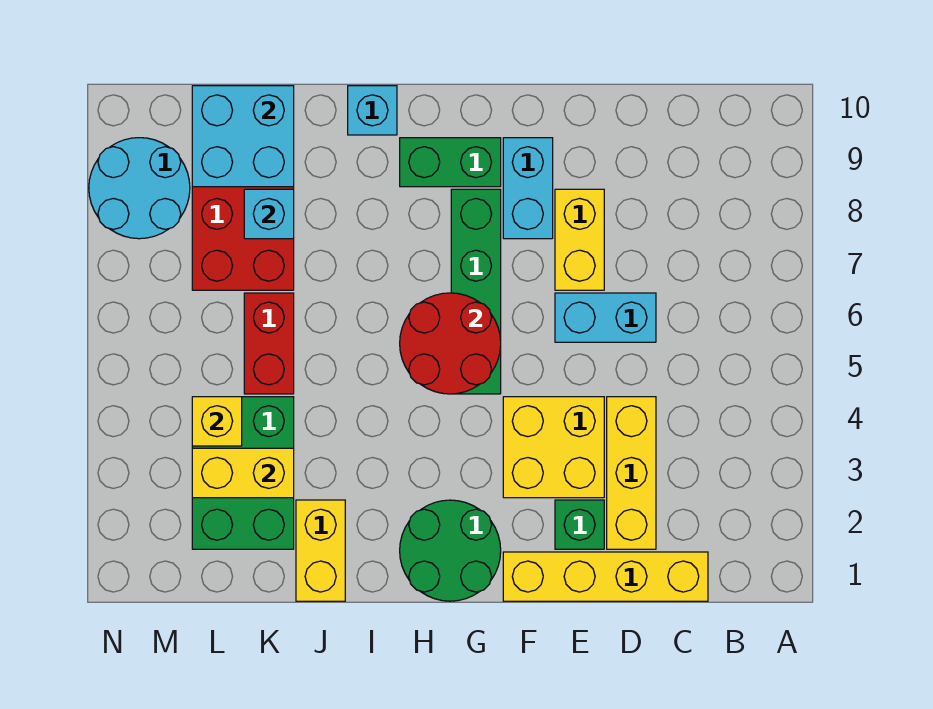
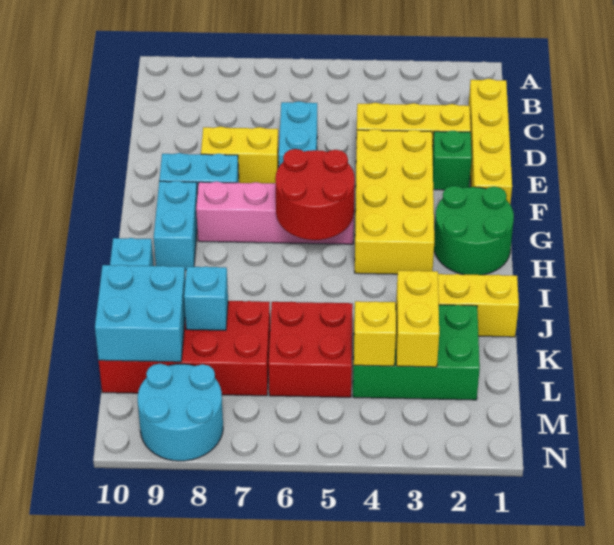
yellow 2x2 brick [503,397,604,498] -> yellow 2x4 brick [355,129,434,274]
green 1x4 brick [451,189,501,394] -> pink 1x4 brick [196,182,354,244]
green 1x2 brick [400,138,501,187] -> cyan 1x2 brick [154,181,197,270]
red 1x2 brick [244,293,294,394] -> red 2x2 brick [269,302,353,397]

